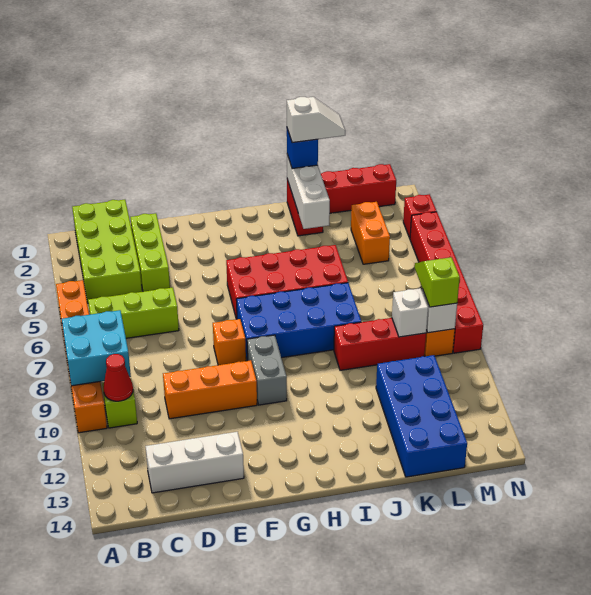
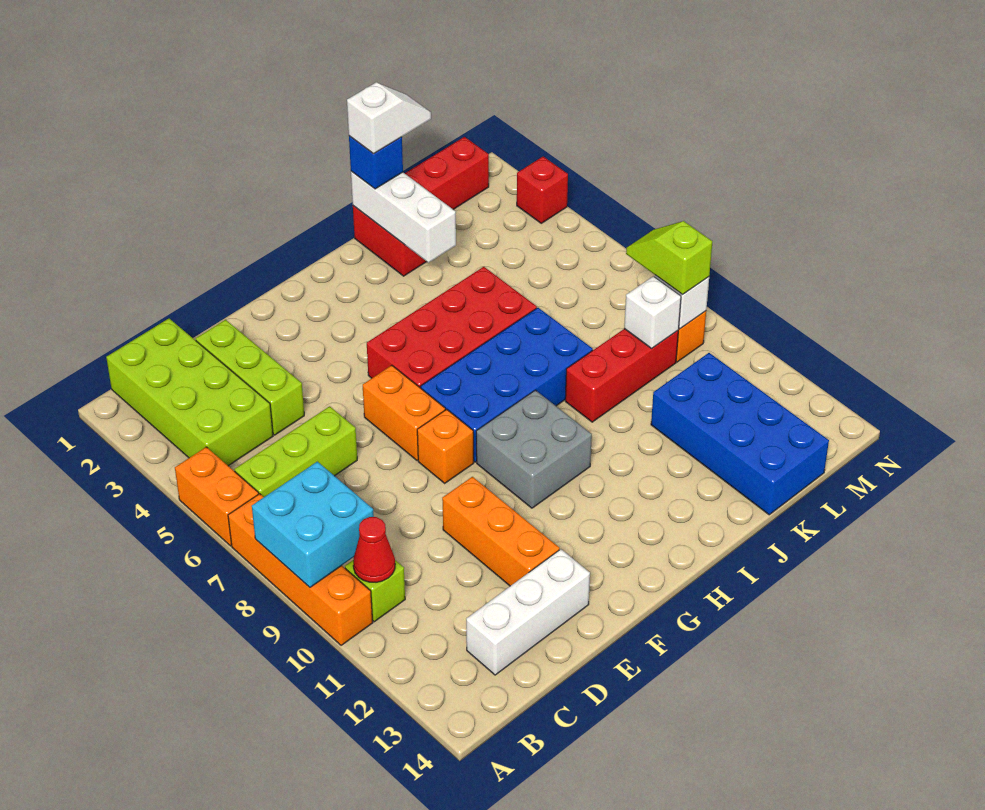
orange 1x3 brick [163,360,257,419] -> orange 1x3 brick turned to [442,477,560,586]
grey 1x2 brick [247,335,287,405] -> grey 2x2 brick [476,390,592,508]
orange 1x2 brick [351,202,390,264] -> orange 1x2 brick moved to [363,365,445,461]
red 1x6 brick [410,212,483,353] -> none

